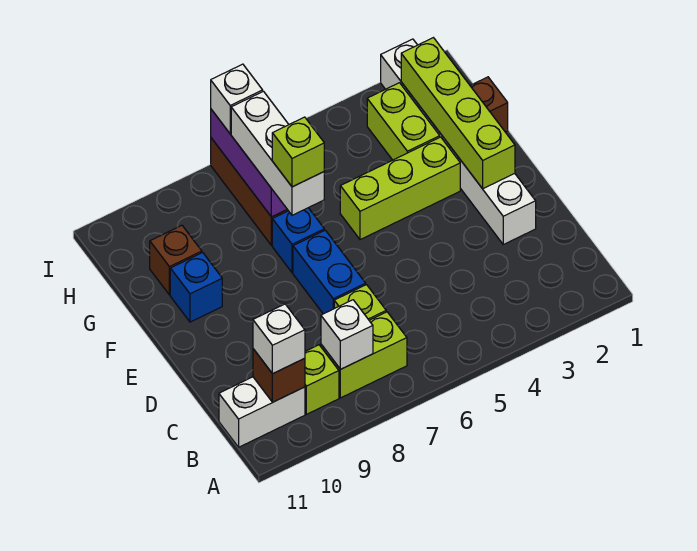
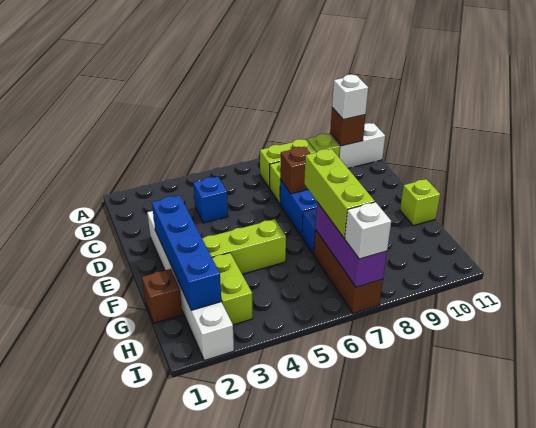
white 1x1 brick [321,300,373,369] -> none
lime 1x4 brick [401,38,515,189] -> blue 1x4 brick [152,195,221,310]
white 1x3 brick [231,91,324,215] -> lime 1x3 brick [304,149,375,238]
lime 1x1 brick [272,117,324,187] -> lime 1x1 brick moved to [400,179,440,226]
blue 1x1 brick [170,253,222,322] -> blue 1x1 brick moved to [193,177,228,223]
brown 1x1 brick [150,225,202,295] -> brown 1x1 brick moved to [280,147,311,194]

